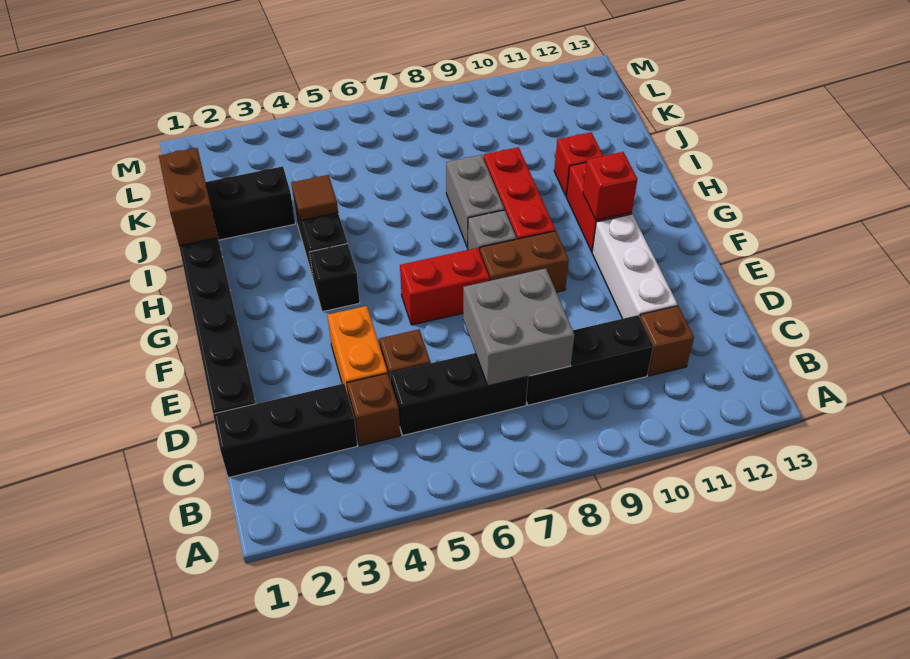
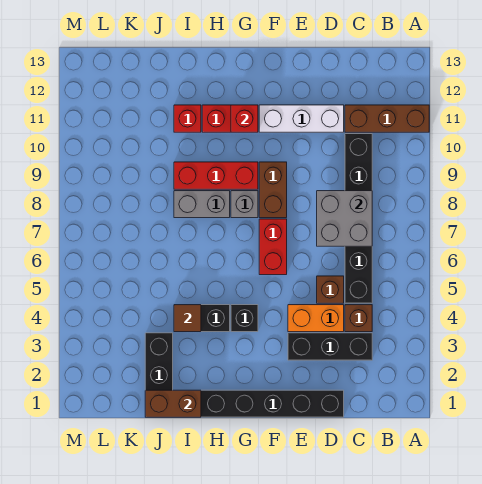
black 1x3 brick [213,384,357,478] -> black 1x3 brick turned to [288,333,372,360]
brown 1x1 brick [640,306,694,376] -> brown 1x3 brick [345,105,429,132]

